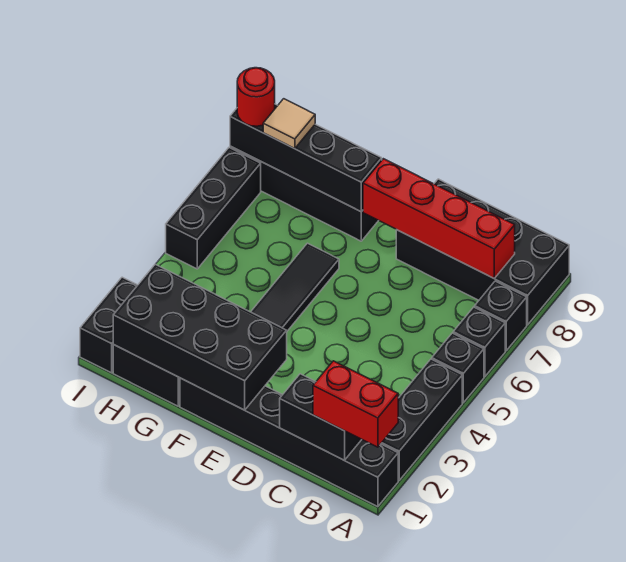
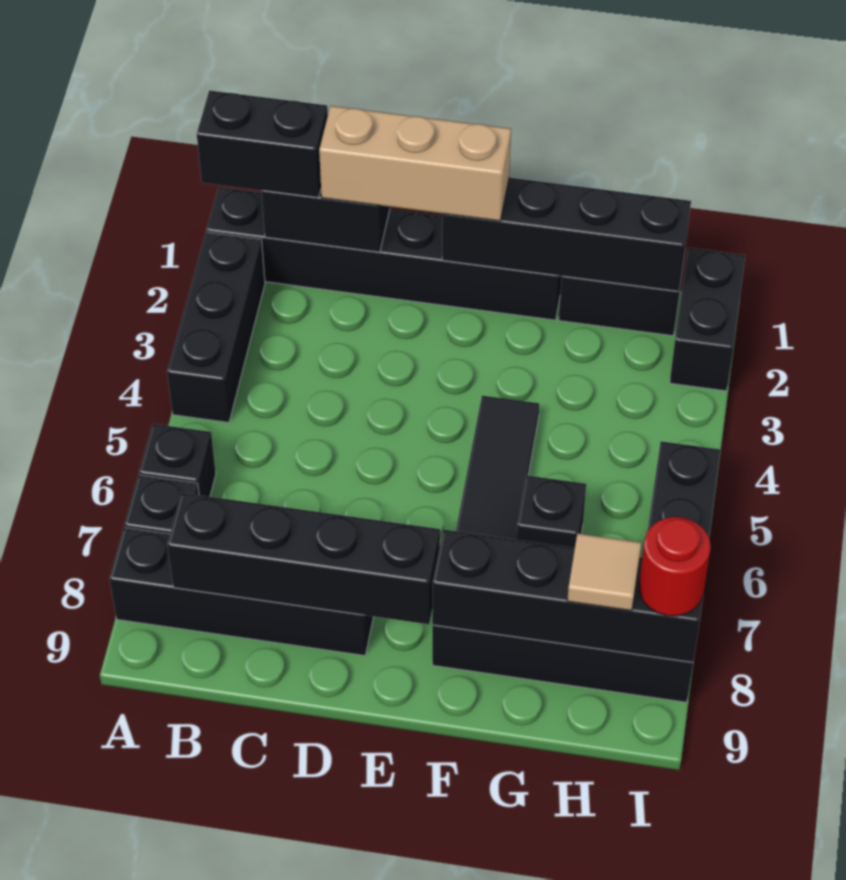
red 1x2 brick [313,361,398,447] -> black 1x2 brick [197,91,328,198]
black 1x1 brick [432,333,484,403] -> black 1x1 brick moved to [517,475,586,548]
black 2x4 brick [396,179,569,325] -> black 1x4 brick [109,527,374,656]
red 1x4 brick [363,159,515,279] -> black 1x4 brick [167,493,440,624]
none -> tan 1x3 brick [319,106,511,221]
black 2x4 brick [113,264,287,410] -> black 1x4 brick [442,178,691,291]

